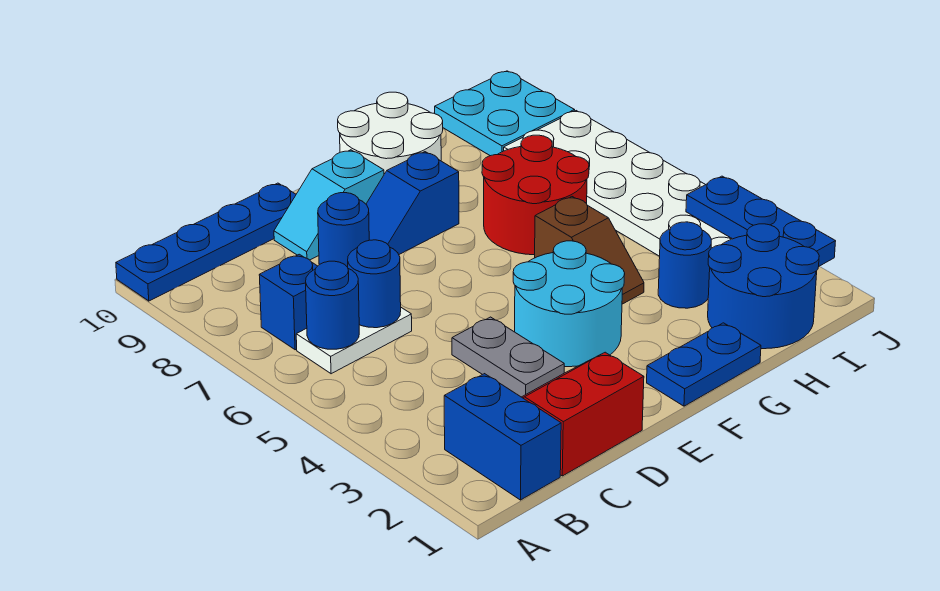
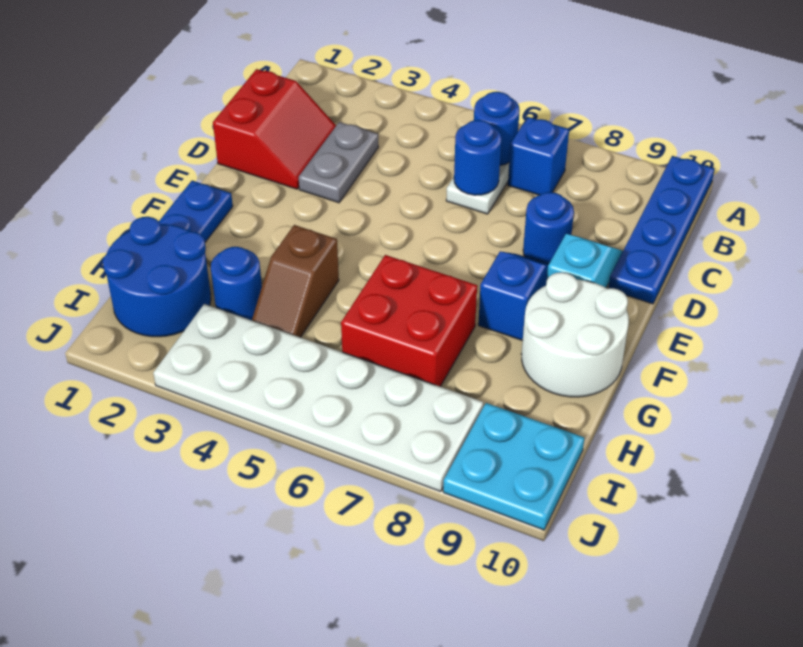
blue 1x2 brick [444,374,561,500] -> none
grey 1x2 plate [452,317,564,397] -> grey 1x2 plate turned to [299,122,378,203]
cyan 2x2 round brick [513,241,625,367] -> none
brown 1x2 slope [535,197,644,304] -> brown 1x2 slope turned to [252,225,339,337]
red 2x2 round brick [482,135,589,255] -> red 2x2 brick [341,255,477,387]
blue 1x3 plate [686,176,836,266] -> none

